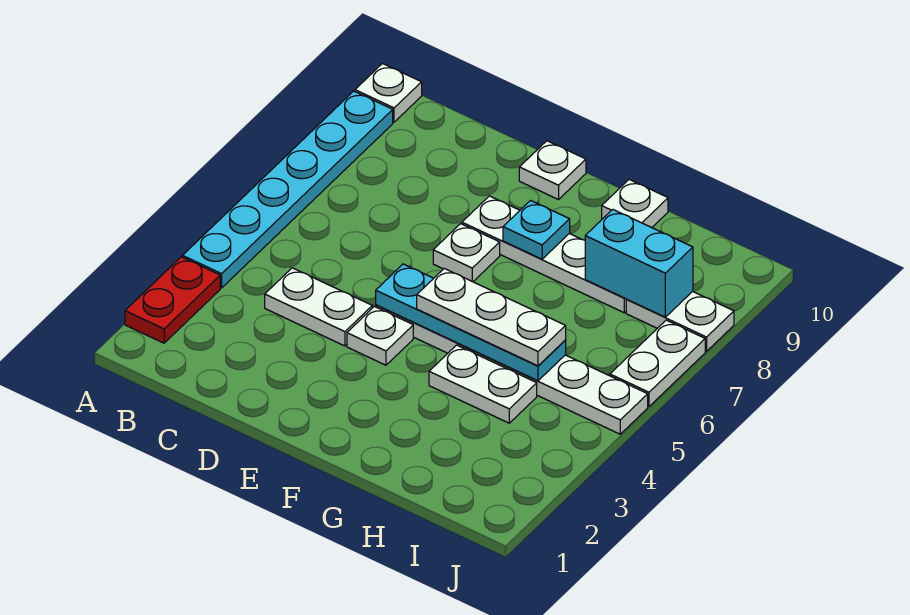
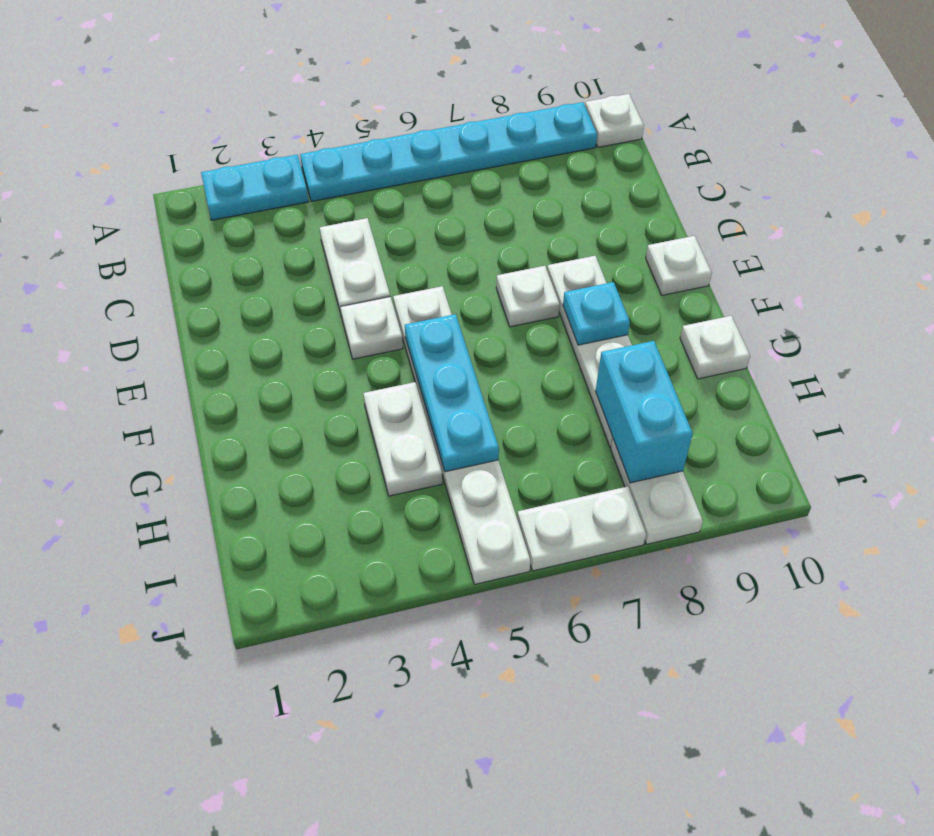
red 1x2 plate [125,257,220,343] -> cyan 1x2 plate [201,155,308,220]
cyan 1x4 plate [376,264,566,381] -> cyan 1x3 plate [405,314,499,472]
white 1x3 plate [417,269,566,366] -> none

